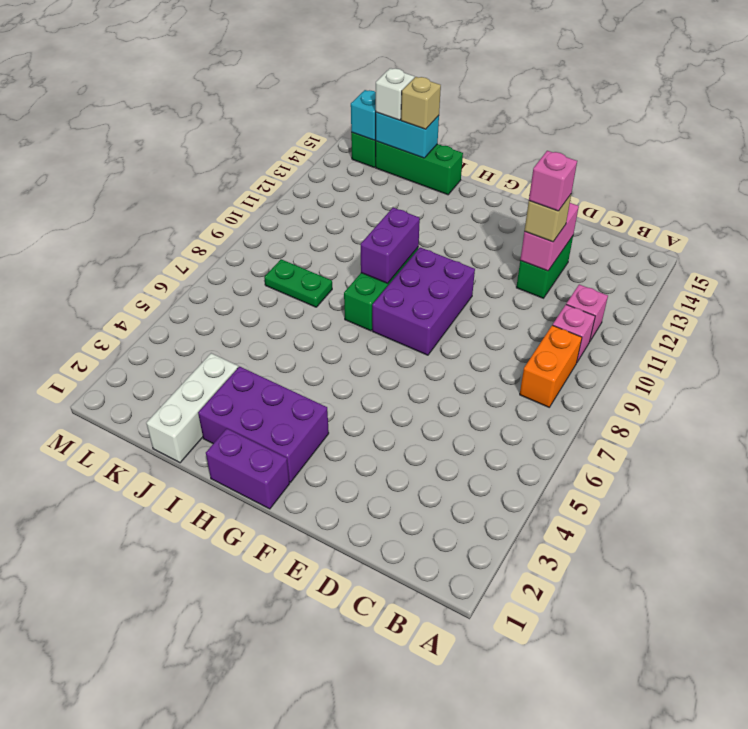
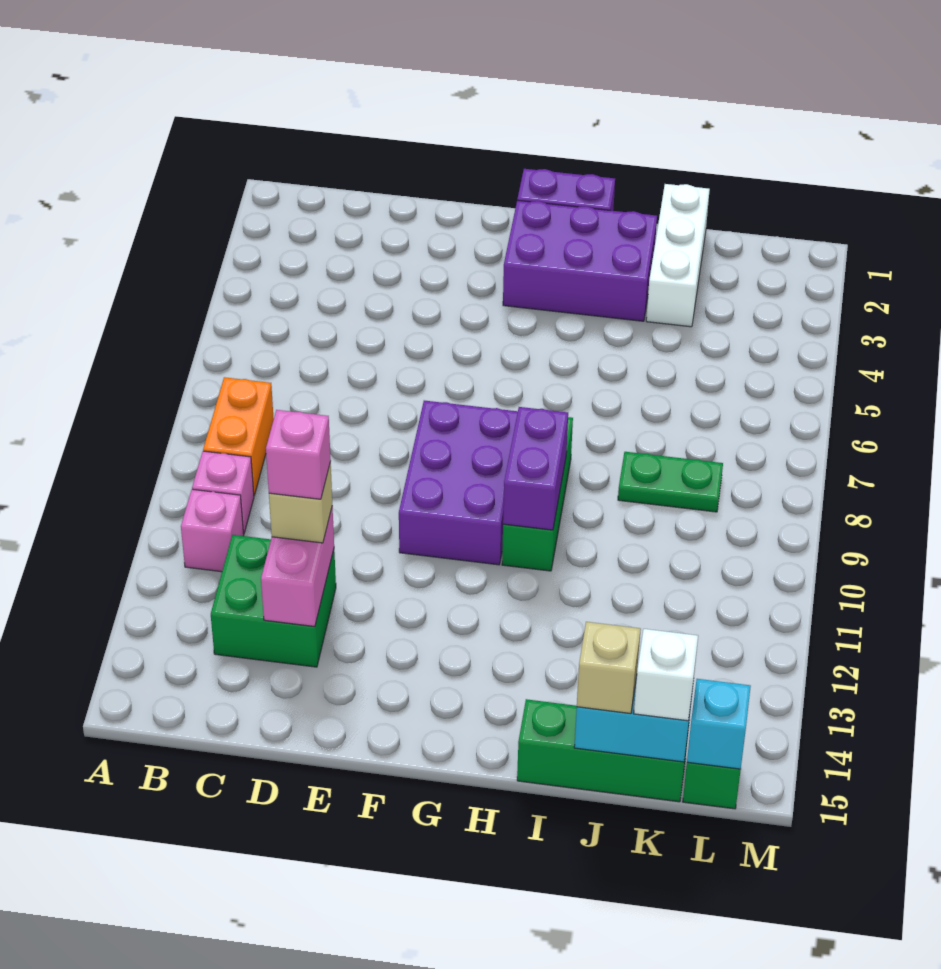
green 1x2 brick [516,236,573,298] -> green 2x2 brick [211,535,336,667]

